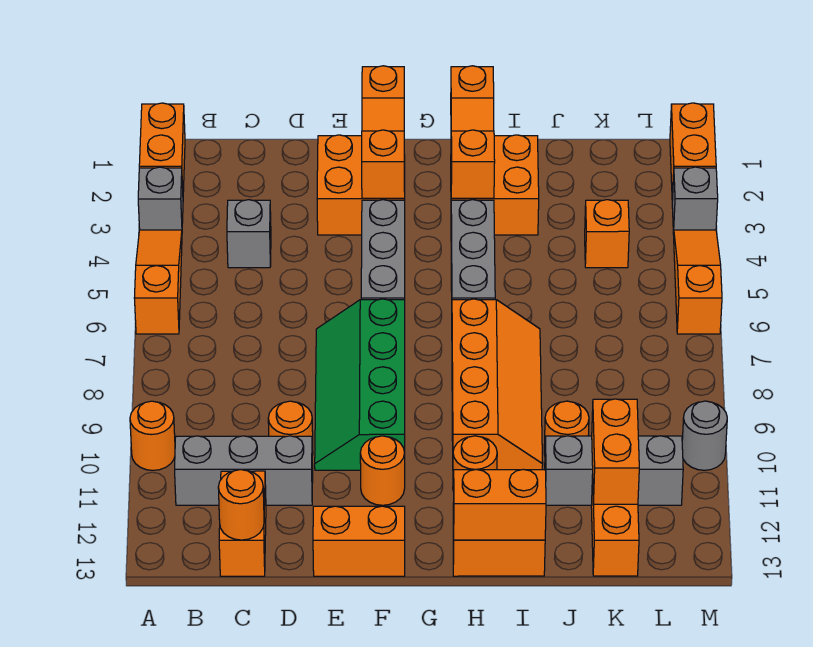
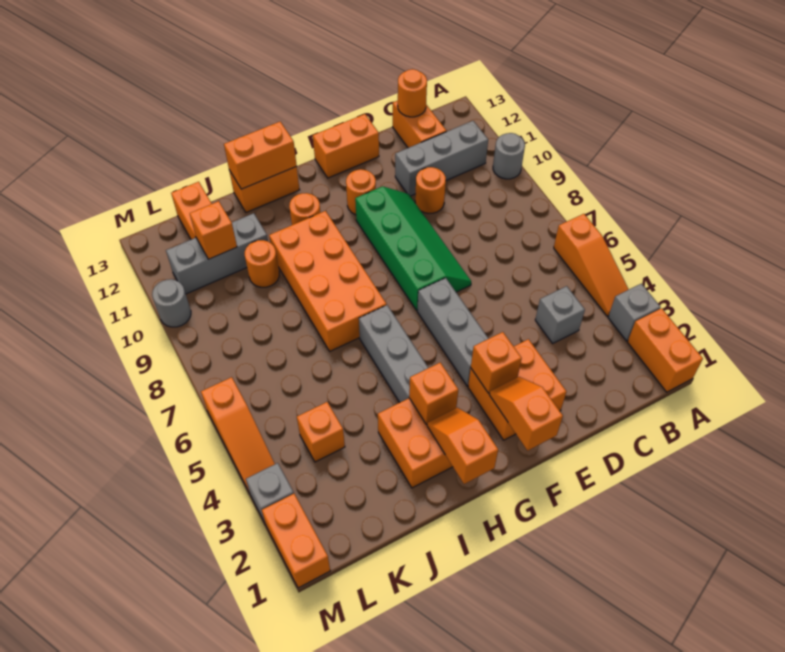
orange 1x1 round brick [130,401,175,470] -> grey 1x1 round brick [493,133,525,179]
orange 2x4 slope [452,299,543,470] -> orange 2x4 brick [269,211,387,351]
orange 1x2 brick [592,399,639,504] -> orange 1x1 brick [190,201,237,259]

